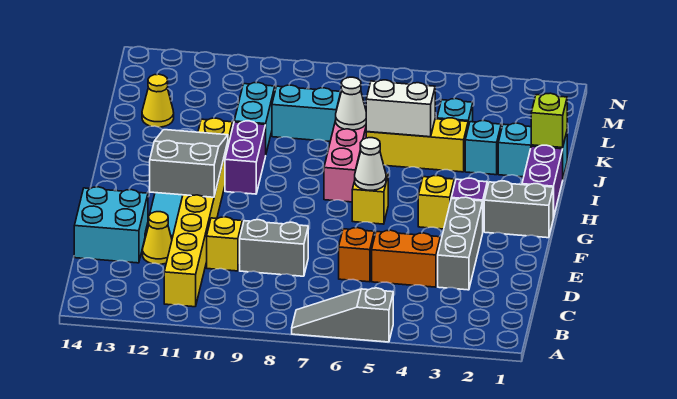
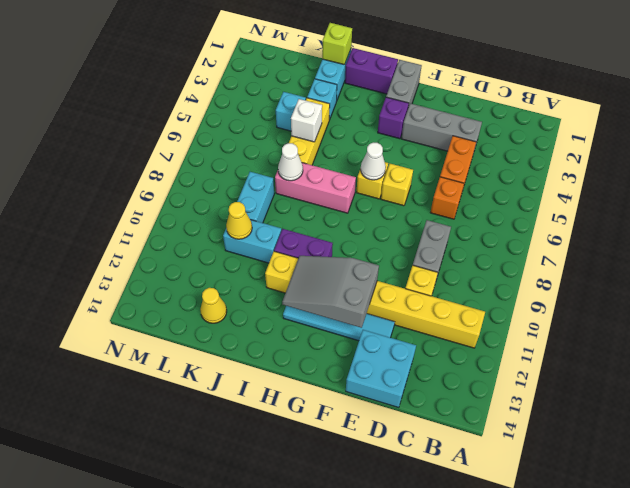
grey 1x3 slope [292,288,393,342] -> none
yellow 1x1 cone [143,212,172,264] -> yellow 1x1 cone moved to [226,202,252,239]
yellow 1x1 brick [418,176,454,229] -> yellow 1x1 brick moved to [381,164,413,206]
white 1x2 brick [366,80,435,137] -> white 1x1 brick [291,99,322,142]

